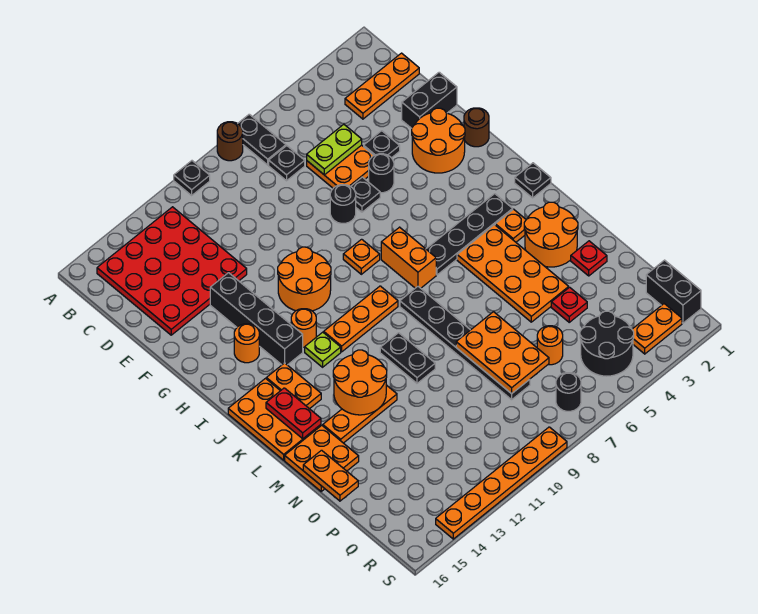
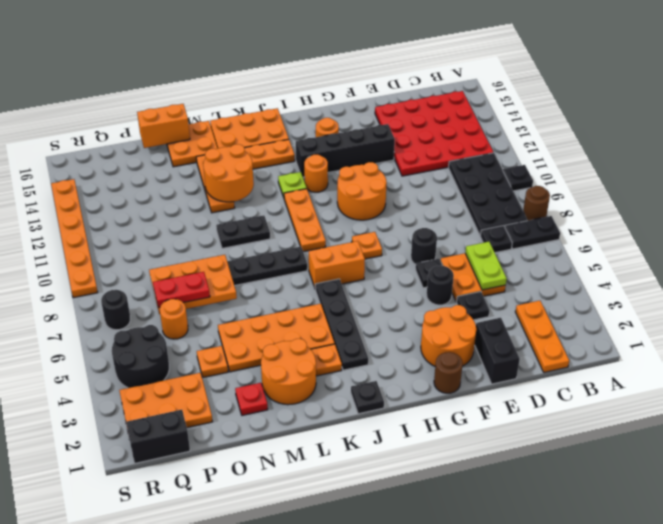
none -> black 2x4 plate [449,153,527,236]
red 1x2 plate [266,388,321,439] -> red 1x2 plate moved to [153,272,210,308]
orange 1x2 plate [303,450,358,501] -> orange 1x2 brick [137,104,190,148]
red 1x1 plate [551,287,587,322] -> orange 1x1 plate [197,346,228,378]
orange 1x2 plate [632,304,682,354] -> orange 2x3 plate [119,373,213,428]

